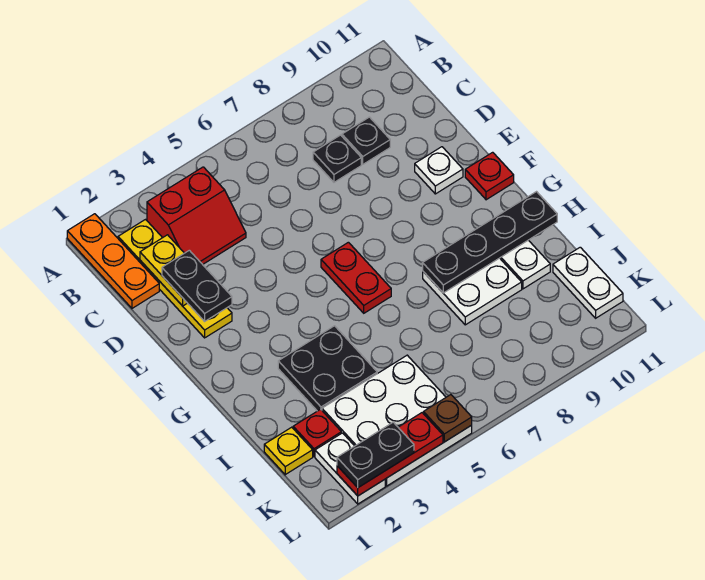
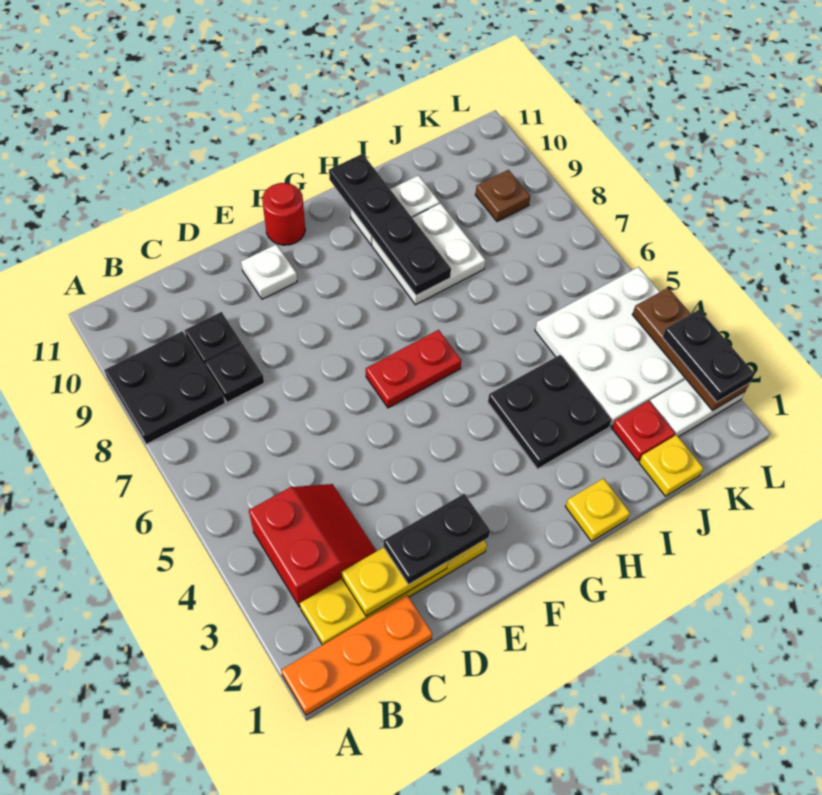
none -> black 2x2 plate [104,331,225,444]
red 1x1 plate [465,152,514,200] -> red 1x1 round brick [262,183,305,245]
none -> yellow 1x1 plate [565,478,630,541]
white 1x2 plate [553,247,623,318] -> none
red 1x3 plate [337,413,443,496] -> brown 1x3 plate [632,288,750,411]
brown 1x1 plate [424,395,472,442] -> brown 1x1 plate moved to [476,170,530,222]

